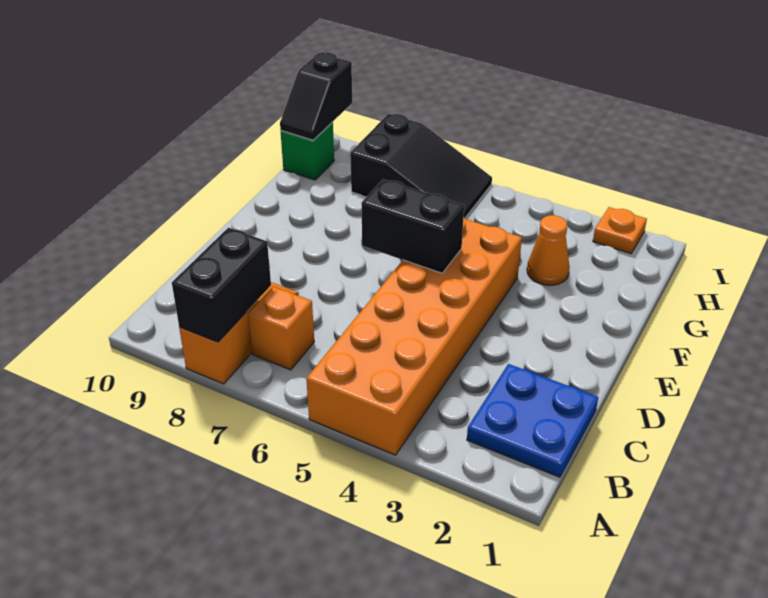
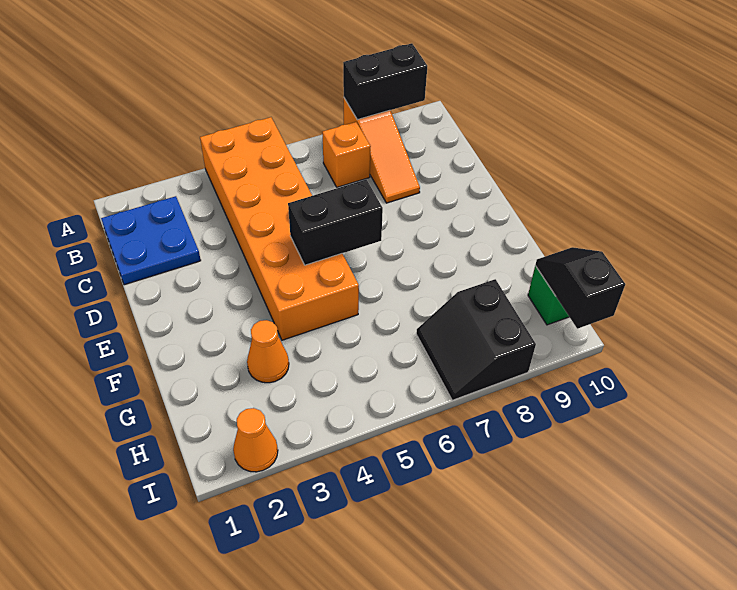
black 1x2 brick [172,228,271,342] -> black 1x2 brick turned to [343,43,427,120]
black 2x3 slope [350,114,492,218] -> black 2x2 slope [416,279,536,400]
orange 1x1 plate [593,207,647,254] -> orange 1x1 cone [233,408,278,472]

